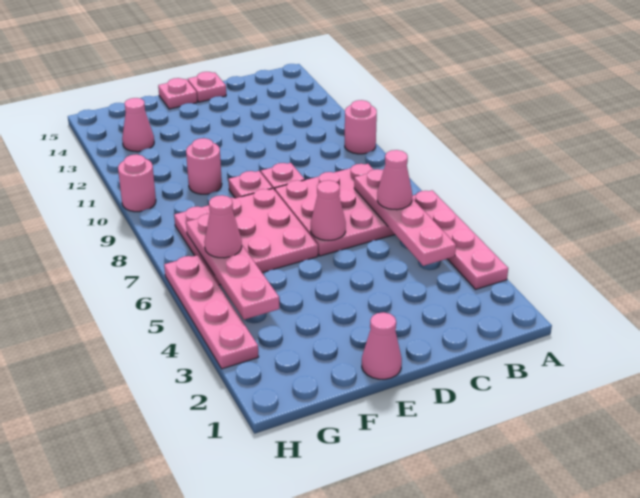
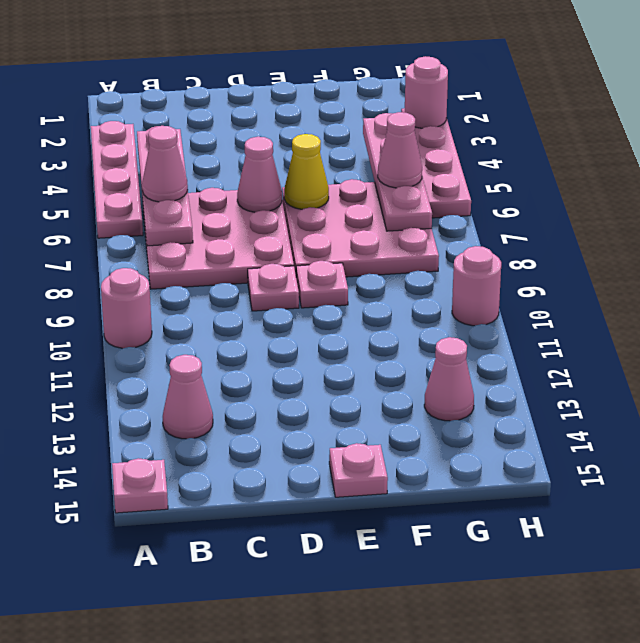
pink 1x1 plate [188,72,226,102] -> pink 1x1 plate moved to [112,458,168,513]
pink 1x1 cone [362,312,402,379] -> pink 1x1 cone moved to [163,355,213,439]
none -> yellow 1x1 cone [284,134,329,209]
pink 1x1 round brick [186,138,222,194] -> pink 1x1 round brick moved to [405,56,448,128]

